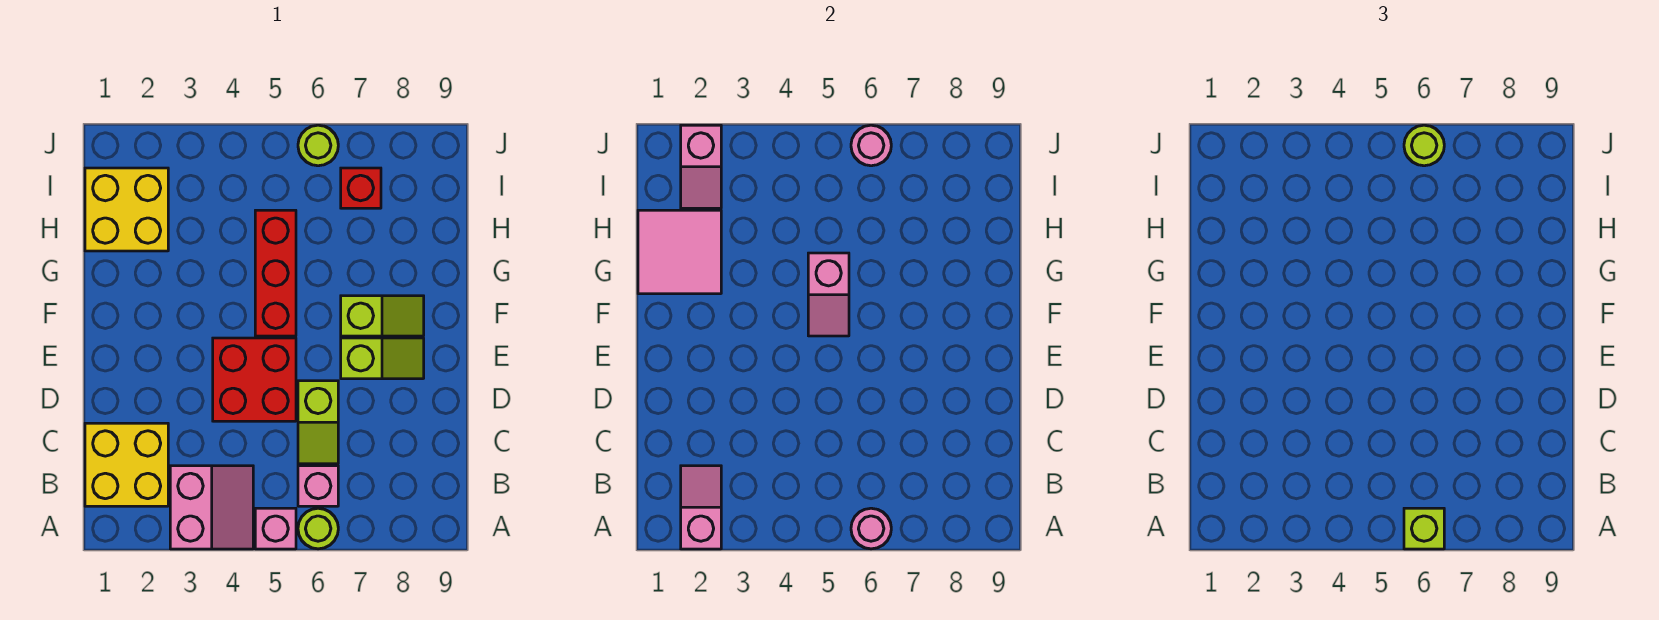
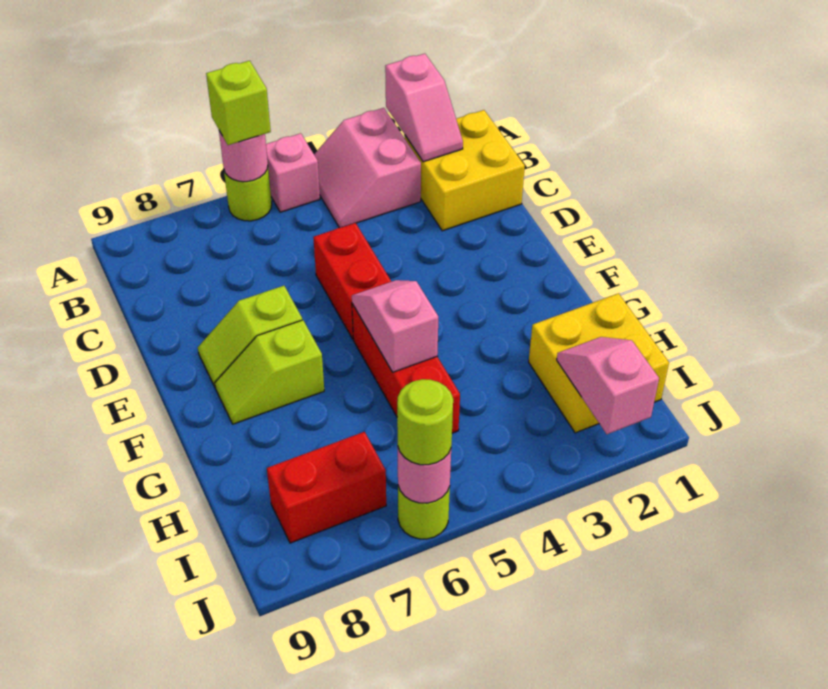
pink 1x1 brick [298,466,338,506] -> none
lime 1x2 slope [298,381,338,464] -> none
red 2x2 brick [213,338,296,421] -> red 1x2 brick [313,223,392,339]
pink 2x2 tile [638,210,721,294] -> none
red 1x1 brick [341,168,381,208] -> red 1x2 brick [267,432,386,543]

